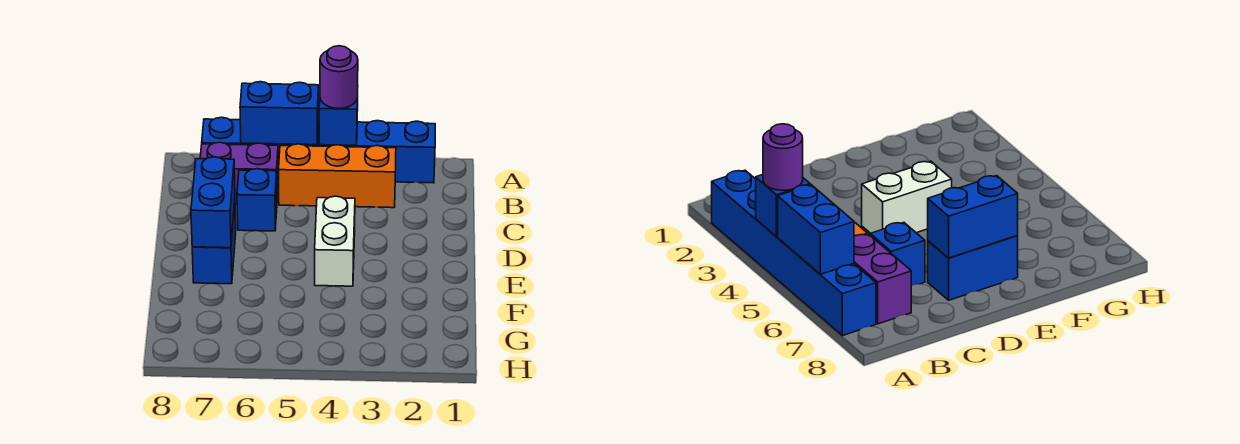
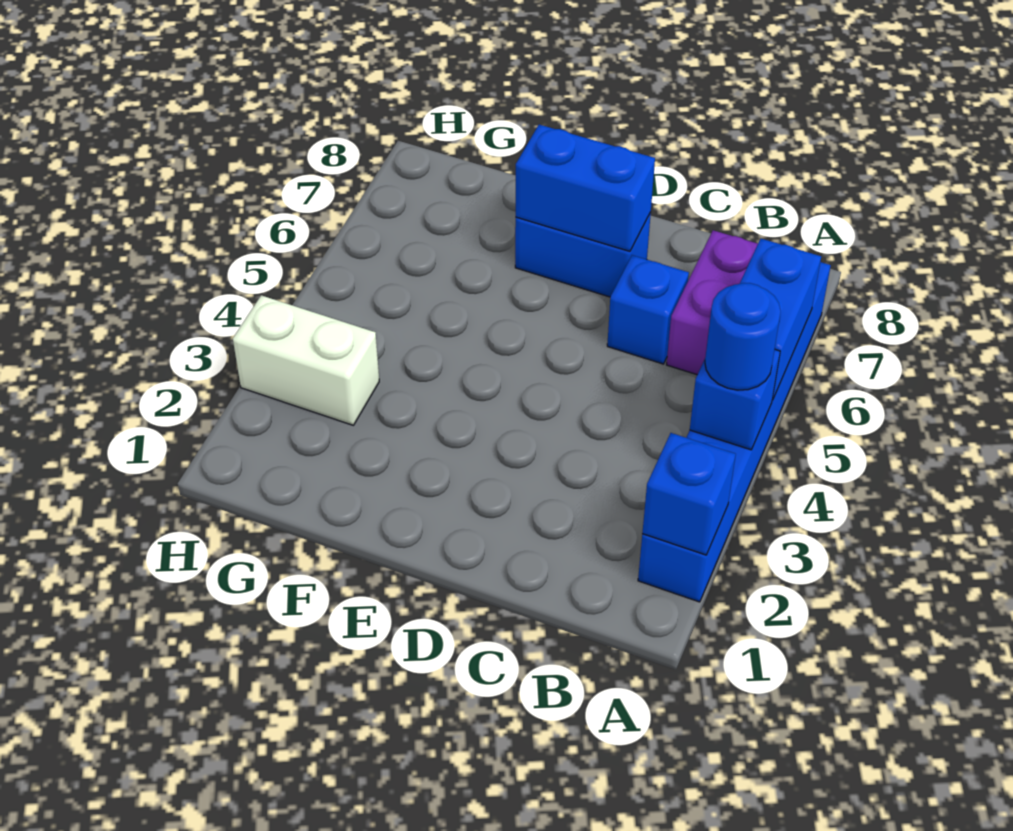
none -> blue 1x1 brick [642,433,736,555]
purple 1x1 round brick [320,46,358,109] -> blue 1x1 round brick [705,283,781,390]
orange 1x3 brick [278,144,396,208] -> none
white 1x2 brick [315,196,355,286] -> white 1x2 brick moved to [233,295,379,425]

